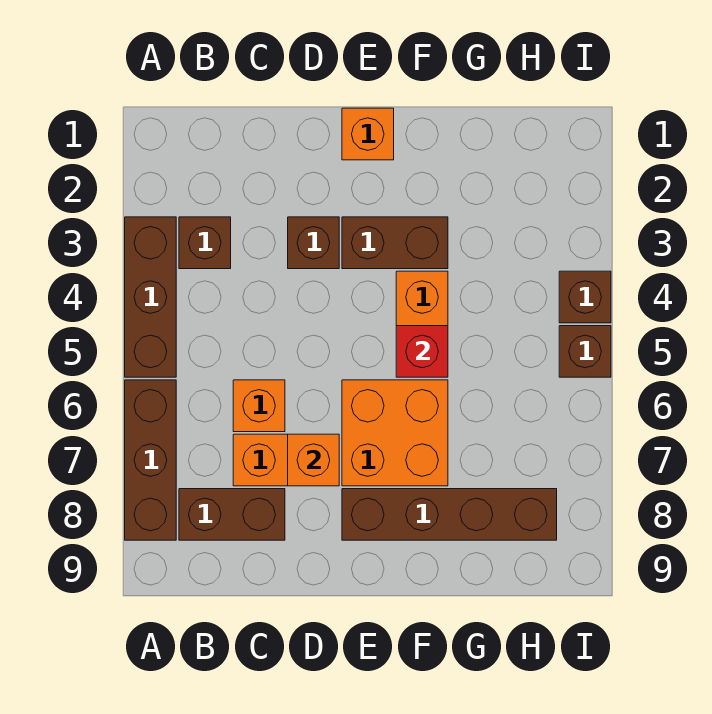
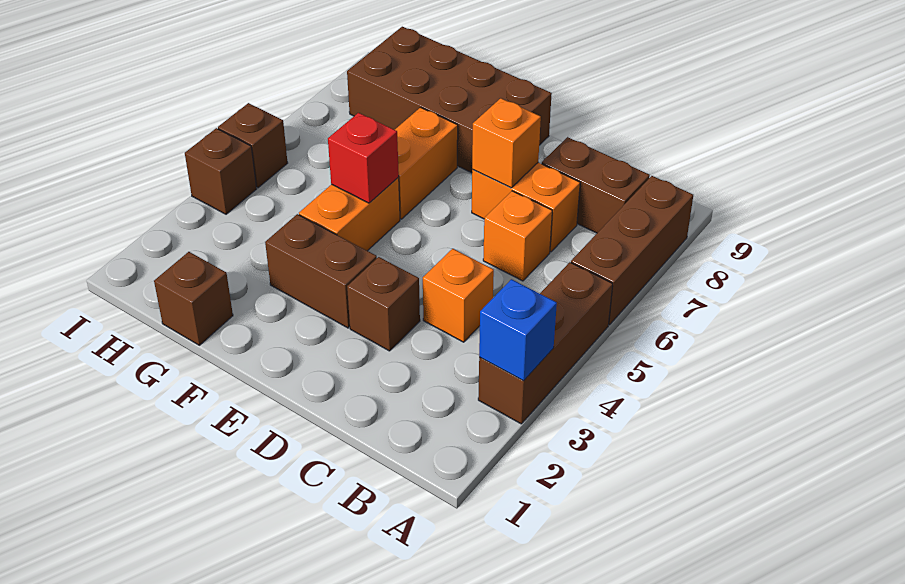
none -> blue 1x1 brick [479,279,557,381]
brown 1x1 brick [179,217,231,269] -> brown 1x1 brick moved to [154,252,233,345]
orange 1x1 brick [342,108,394,160] -> orange 1x1 brick moved to [423,249,494,342]
orange 2x2 brick [342,380,448,486] -> orange 1x2 brick [395,107,458,219]
brown 1x4 brick [342,489,557,540] -> brown 2x4 brick [347,27,552,173]

